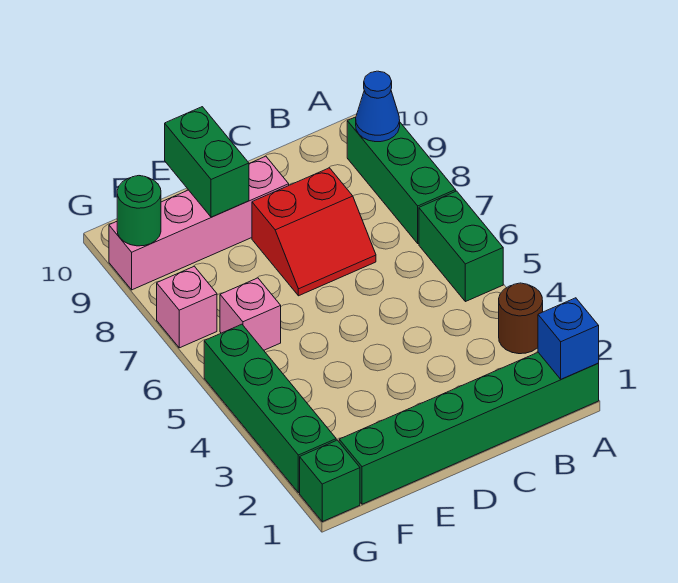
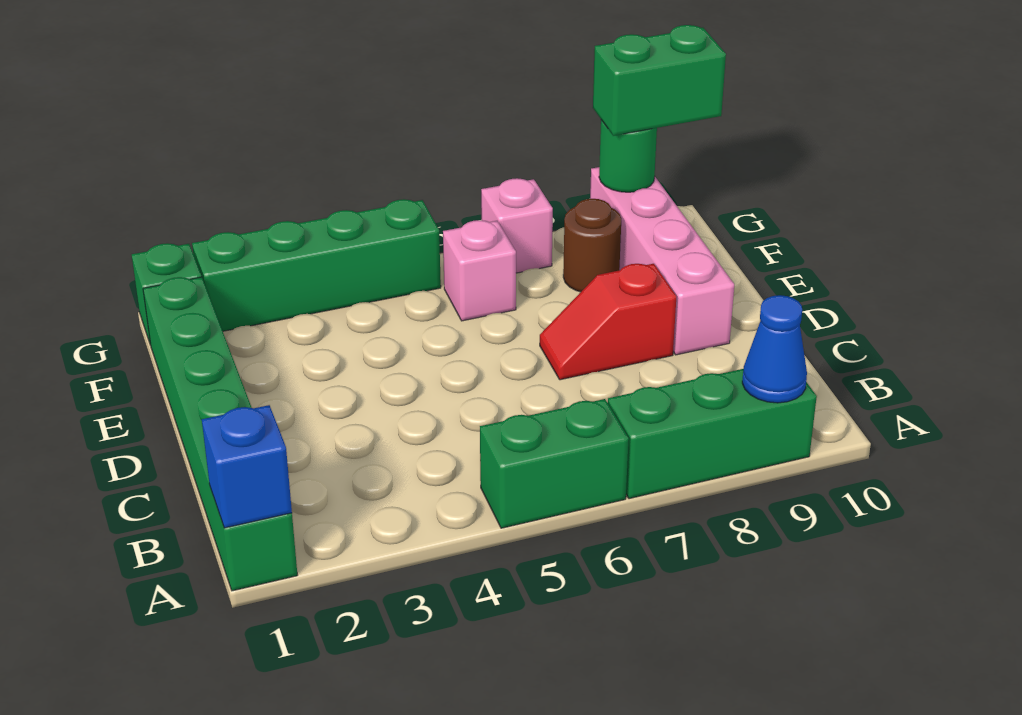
brown 1x1 round brick [499,283,543,354] -> brown 1x1 round brick moved to [563,199,621,292]
red 2x2 slope [252,168,376,296] -> red 1x2 slope [540,264,676,380]
green 1x2 brick [165,107,249,217] -> green 1x2 brick moved to [593,25,726,136]

